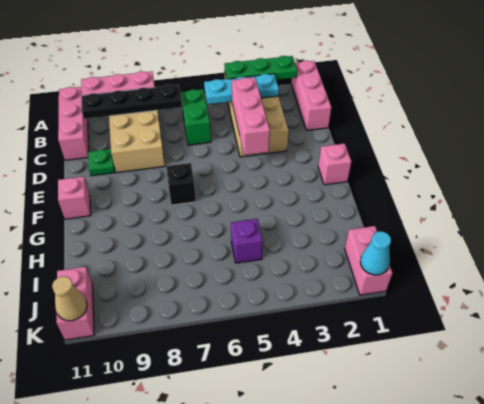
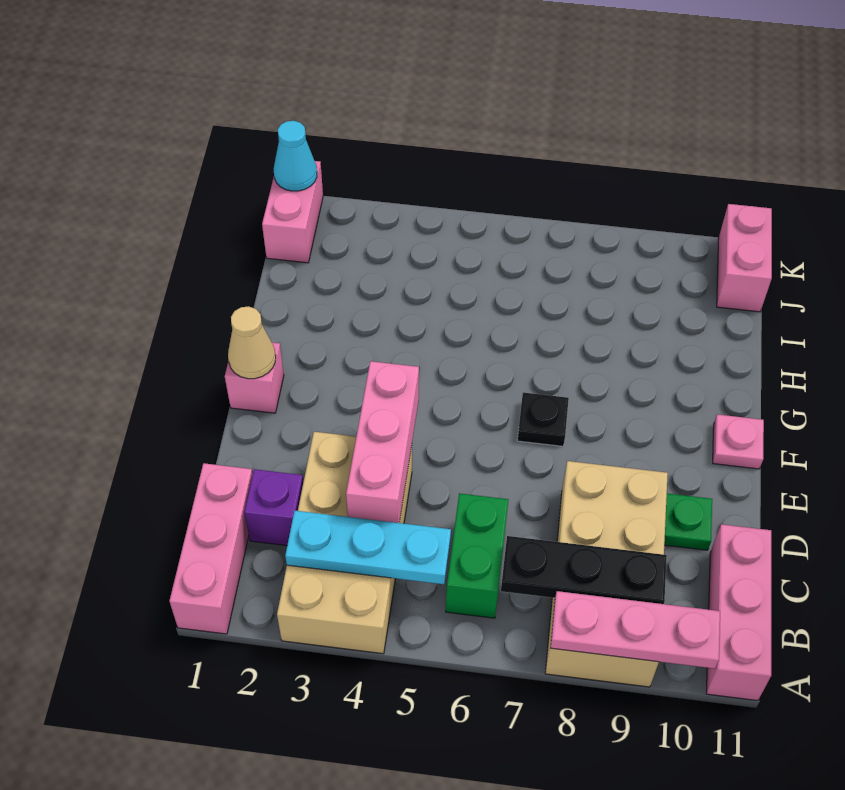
green 1x3 plate [224,56,297,80] -> none
black 1x4 plate [82,85,182,119] -> black 1x3 plate [501,536,667,604]
black 1x1 brick [166,163,196,205] -> black 1x1 plate [517,393,569,446]
pink 1x1 brick [58,177,91,219] -> pink 1x1 plate [713,414,764,469]
purple 1x1 brick [231,219,263,263] -> purple 1x1 brick moved to [244,469,303,546]
tan 1x1 cone [52,276,87,321] -> tan 1x1 cone moved to [228,306,276,379]

